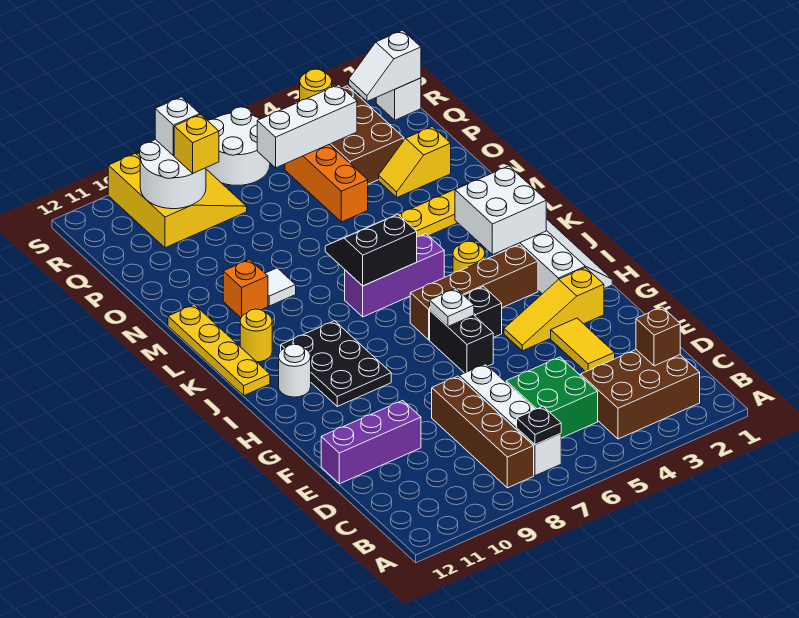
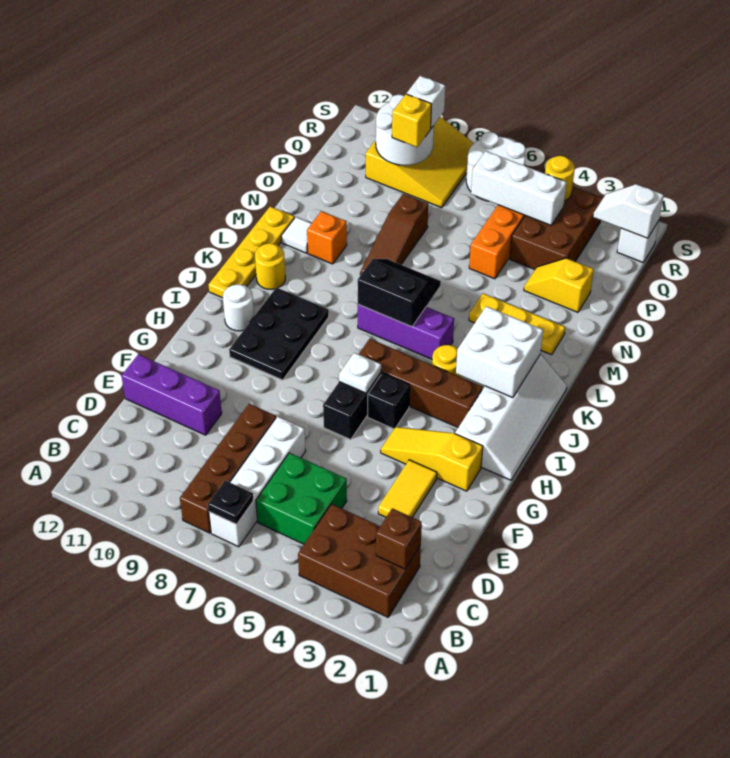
none -> brown 1x3 slope [360,194,428,275]
white 1x1 tile [265,268,296,306] -> white 1x1 tile moved to [281,217,312,253]

